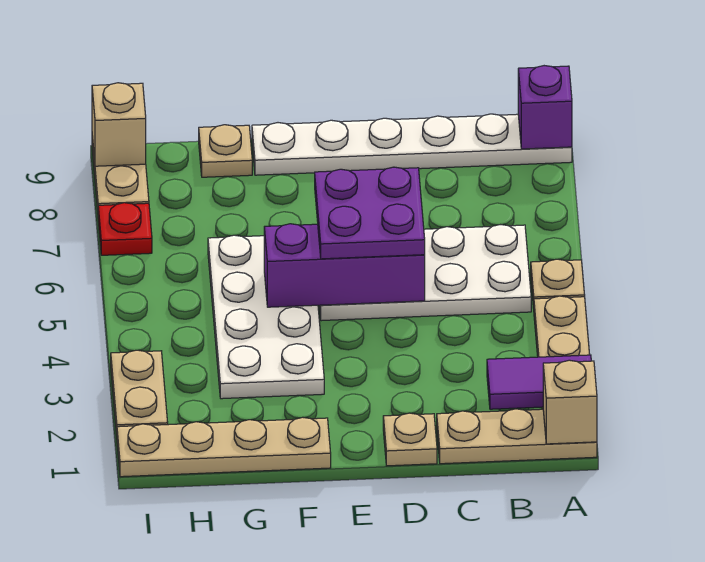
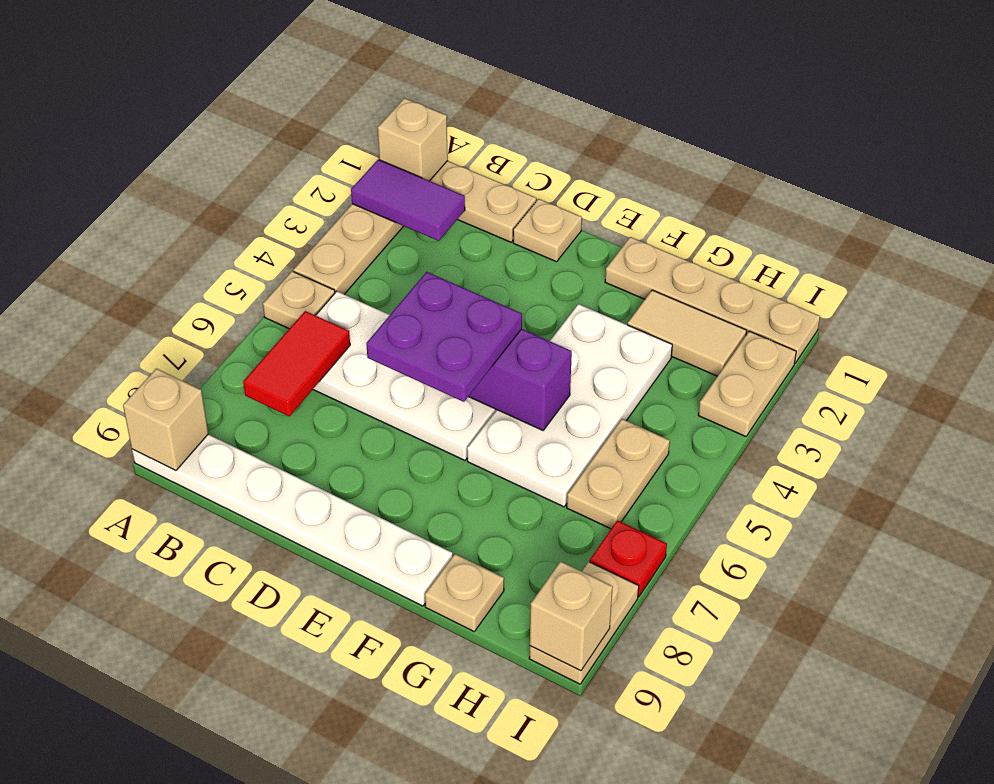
purple 1x1 brick [518,66,572,149] -> tan 1x1 brick [123,369,208,471]
none -> red 1x2 tile [243,311,350,416]
none -> tan 1x2 tile [627,290,747,376]
none -> tan 1x2 plate [567,419,670,529]

